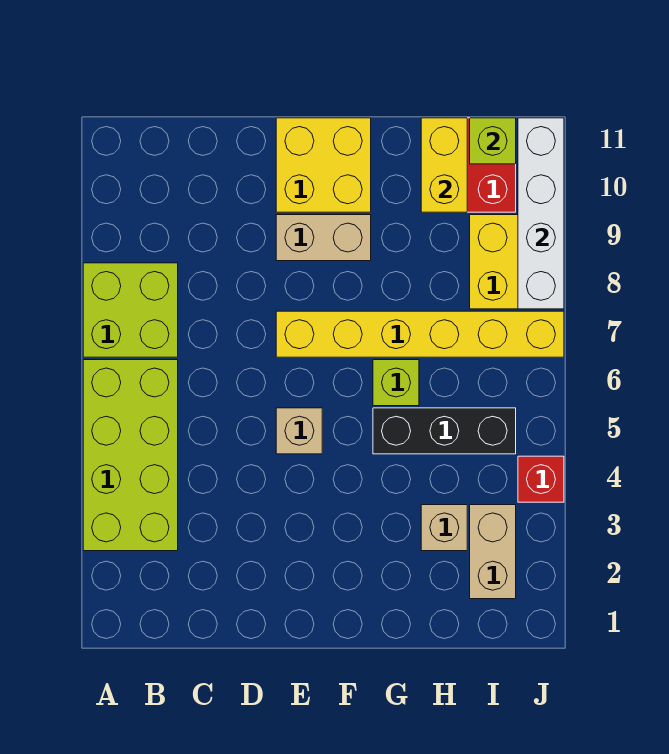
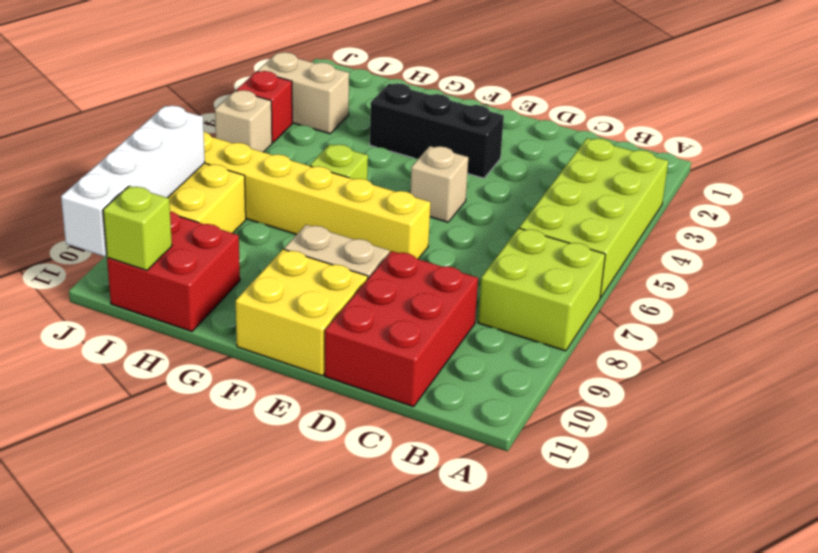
none -> red 2x3 brick [325,251,478,407]
black 1x3 brick [373,408,516,454] -> black 1x3 brick moved to [370,83,504,178]
tan 1x1 brick [421,505,467,551] -> tan 1x1 brick moved to [215,90,272,152]
yellow 1x2 brick [421,118,467,212] -> none
tan 1x2 brick [470,505,516,599] -> tan 1x2 brick turned to [258,52,349,134]

